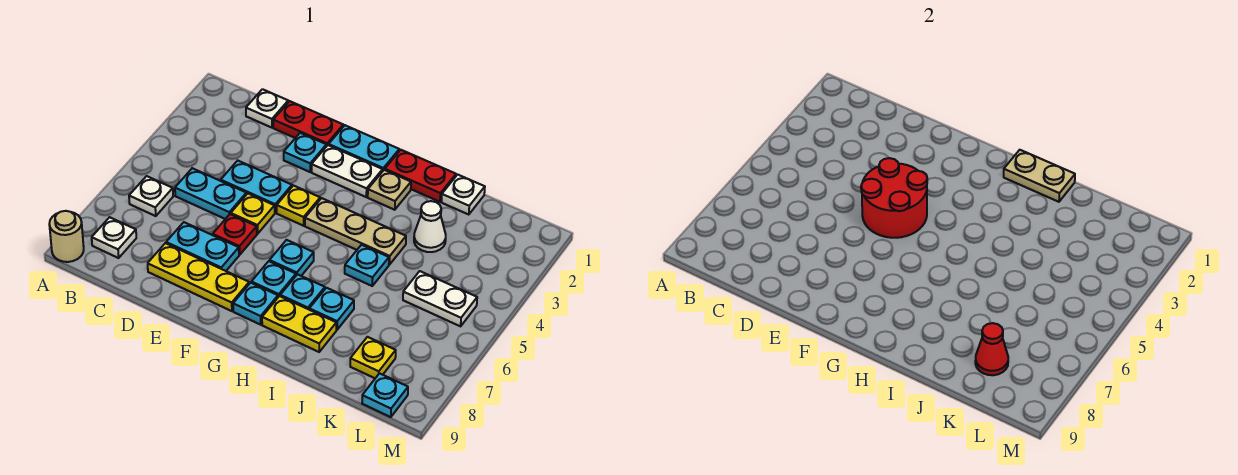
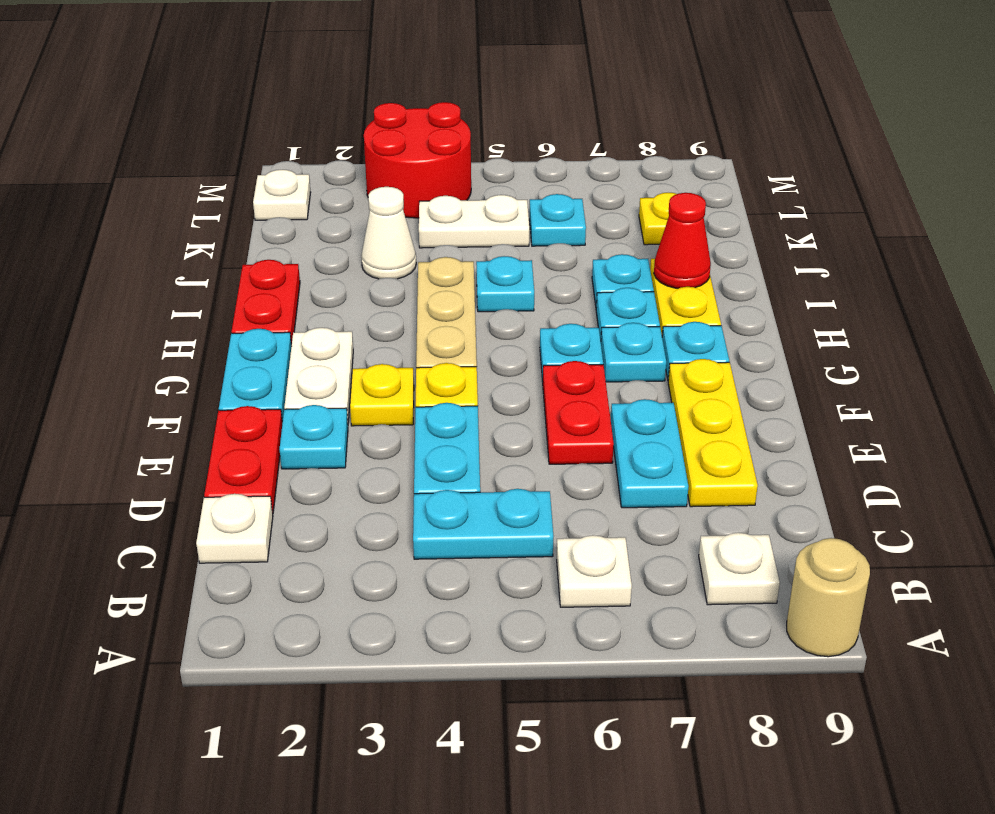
cyan 1x2 plate [175,168,246,219] -> cyan 1x2 plate turned to [413,489,553,559]
red 2x2 round brick [861,158,927,238] -> red 2x2 round brick moved to [364,102,471,218]
yellow 1x1 plate [231,194,275,234] -> yellow 1x1 plate moved to [350,364,414,426]
red 1x1 plate [213,214,257,255] -> red 1x2 plate [543,361,614,464]
tan 1x2 plate [1004,150,1075,202] -> none
tan 1x1 plate [368,170,411,210] -> none
white 1x1 plate [442,175,485,215] -> white 1x1 plate moved to [253,170,311,220]
white 1x2 plate [403,271,477,326] -> white 1x2 plate turned to [419,195,529,248]
red 1x1 cone [975,323,1008,375] -> red 1x1 cone moved to [654,193,711,288]
cyan 1x1 plate [362,373,408,417] -> cyan 1x1 plate moved to [530,194,586,246]

